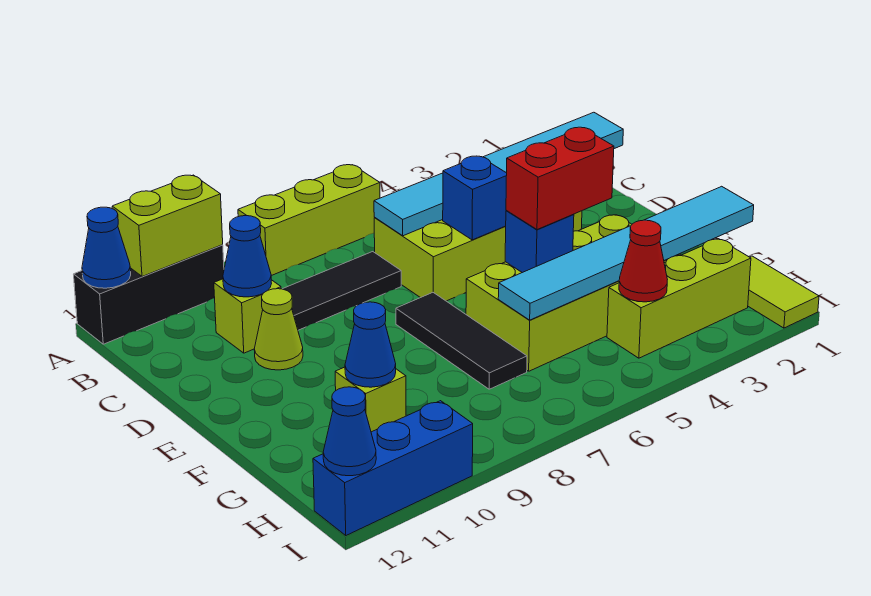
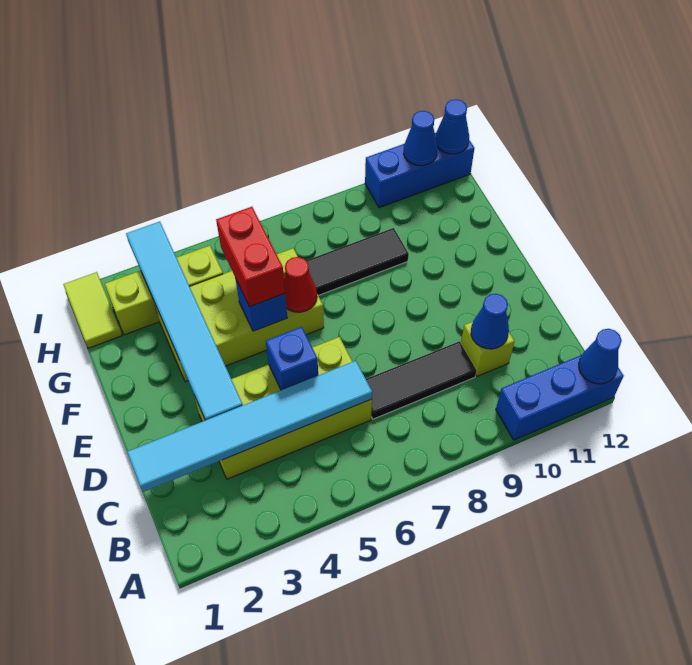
lime 1x3 brick [238,165,380,276] -> none
black 1x3 brick [74,245,224,344] -> blue 1x3 brick [496,355,624,440]
lime 1x2 brick [112,175,223,277] -> none
lime 1x1 cone [254,289,303,370] -> none
black 1x3 tile [396,293,527,389] -> black 1x3 tile turned to [306,228,409,296]
red 1x2 brick [506,127,614,230] -> red 1x2 brick turned to [216,207,285,307]
cyan 1x6 tile [498,186,754,320] -> cyan 1x6 tile turned to [126,222,243,420]
lime 1x1 brick [335,367,406,432] -> none
blue 1x1 cone [345,302,396,387] -> blue 1x1 cone moved to [404,111,438,166]
red 1x1 cone [619,220,667,302] -> red 1x1 cone moved to [284,257,317,312]

